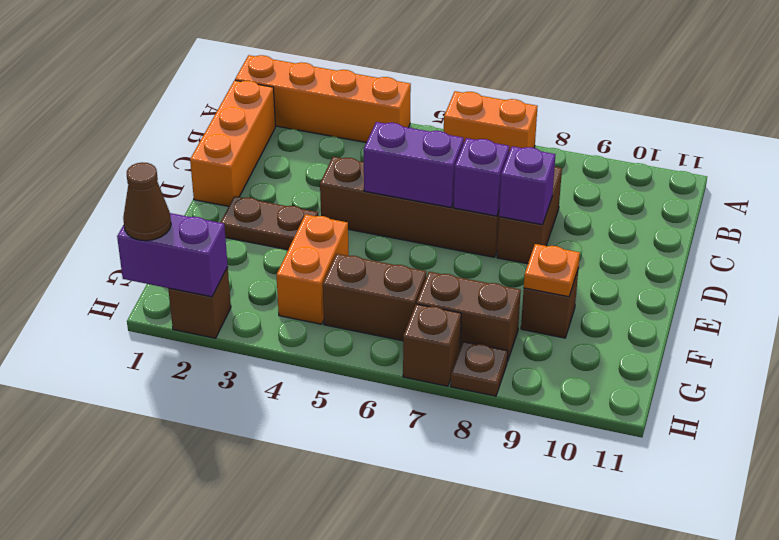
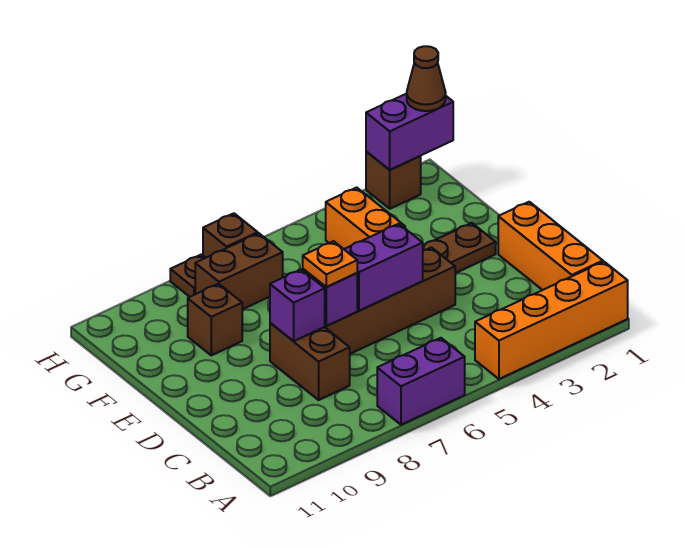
orange 1x2 brick [444,91,538,152] -> purple 1x2 brick [377,338,465,425]
orange 1x1 plate [524,244,580,297] -> orange 1x1 plate moved to [303,241,357,287]
brown 1x2 brick [323,254,426,341] -> none

